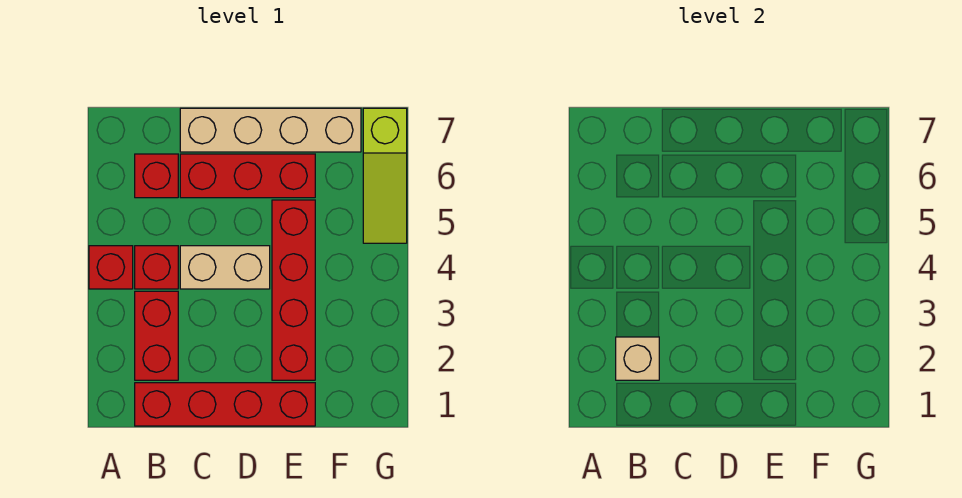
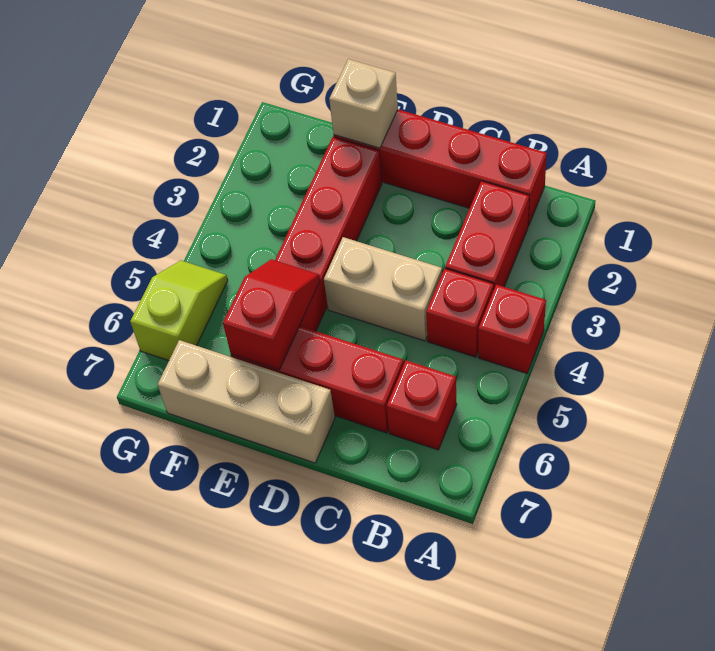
tan 1x1 brick [616,337,659,380] -> tan 1x1 brick moved to [329,59,398,148]
tan 1x4 brick [180,108,361,152] -> tan 1x3 brick [158,340,335,463]
none -> red 1x2 slope [223,259,320,370]
lime 1x3 slope [363,108,407,243] -> lime 1x2 slope [130,261,228,361]

